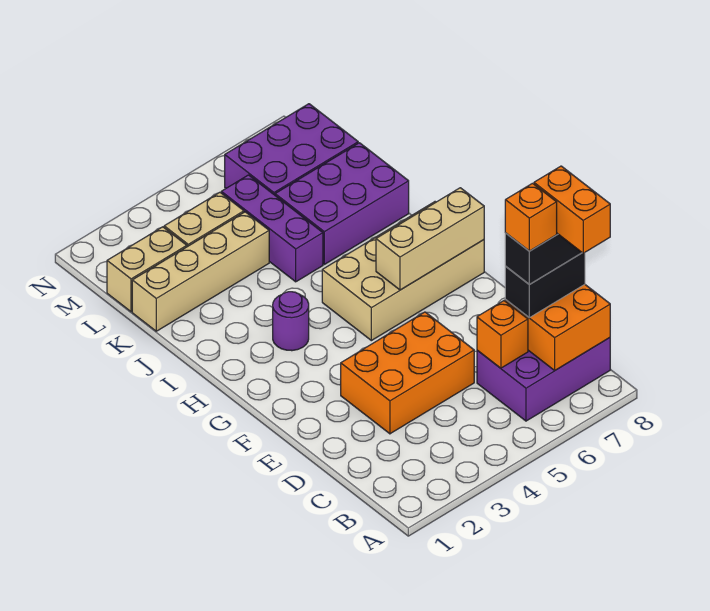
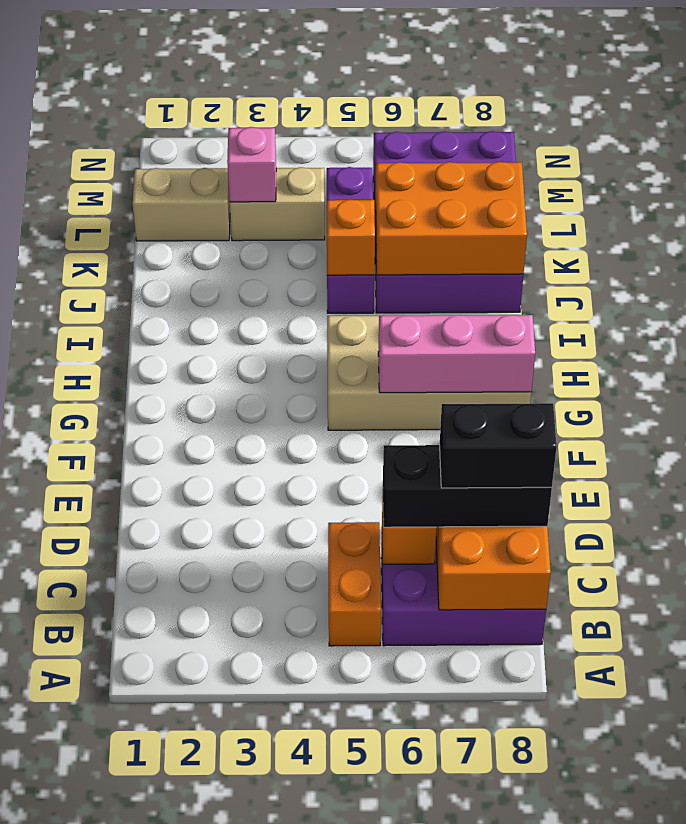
orange 1x2 brick [534,166,610,253] -> orange 1x2 brick moved to [328,522,381,646]
black 1x2 brick [505,253,585,318] -> black 1x3 brick [383,445,552,527]
orange 1x1 brick [505,183,557,251] -> orange 1x1 brick moved to [327,200,375,275]
orange 2x3 brick [341,312,474,434] -> orange 2x3 brick moved to [375,162,527,275]
tan 1x3 brick [376,188,484,290] -> pink 1x3 brick [378,315,535,393]
purple 1x1 round brick [273,292,309,351] -> none
tan 1x4 brick [132,212,269,331] -> none
none -> pink 1x1 brick [227,127,276,202]

